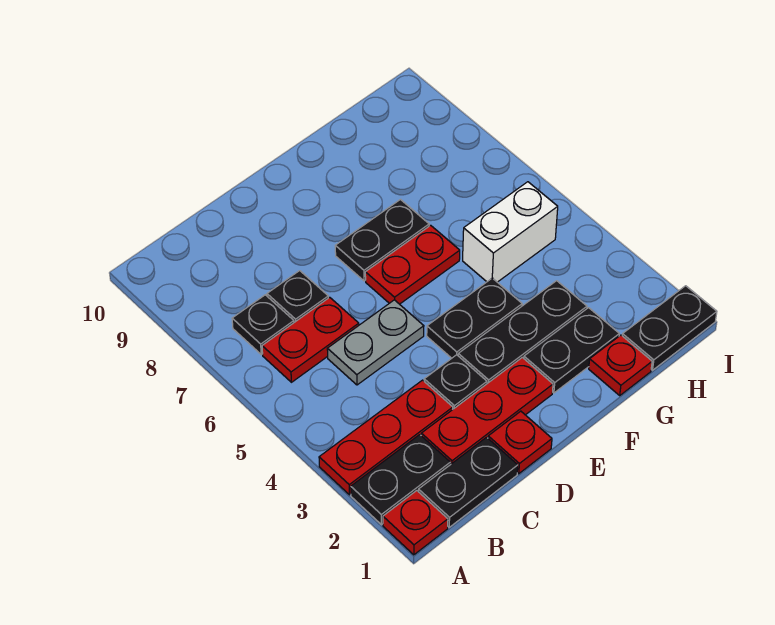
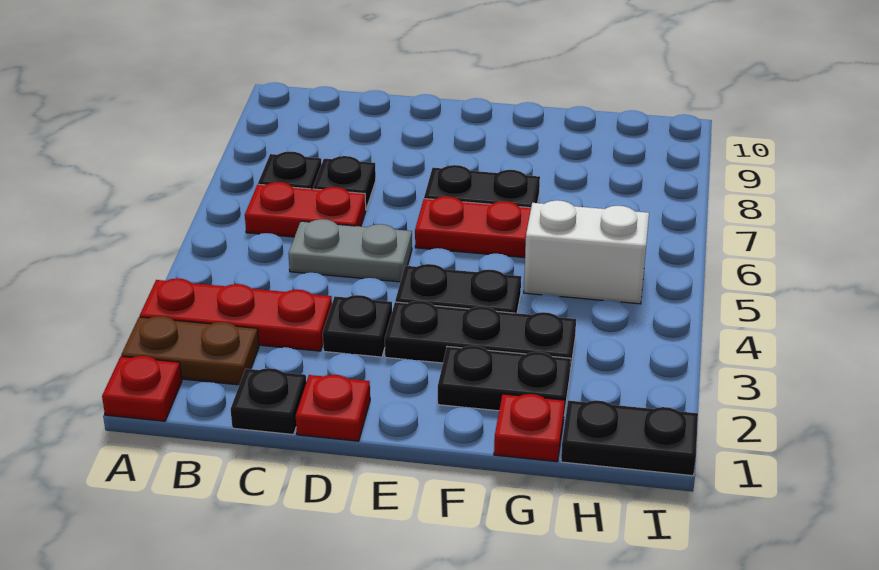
black 1x2 plate [351,435,450,525] -> brown 1x2 plate [121,316,259,385]
black 1x2 plate [418,437,518,527] -> black 1x1 plate [230,368,306,435]
red 1x3 plate [421,357,553,465] -> none

